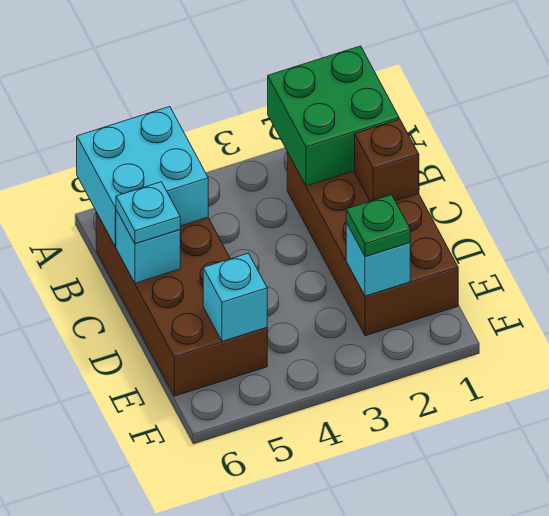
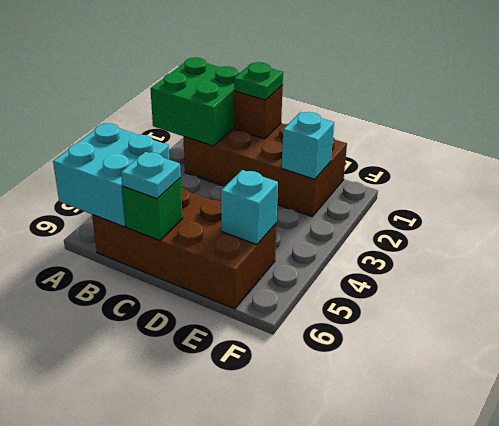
cyan 1x1 brick [116,210,180,283] -> green 1x1 brick [122,178,183,240]
green 1x1 plate [346,195,410,257] -> green 1x1 plate moved to [234,62,283,100]

